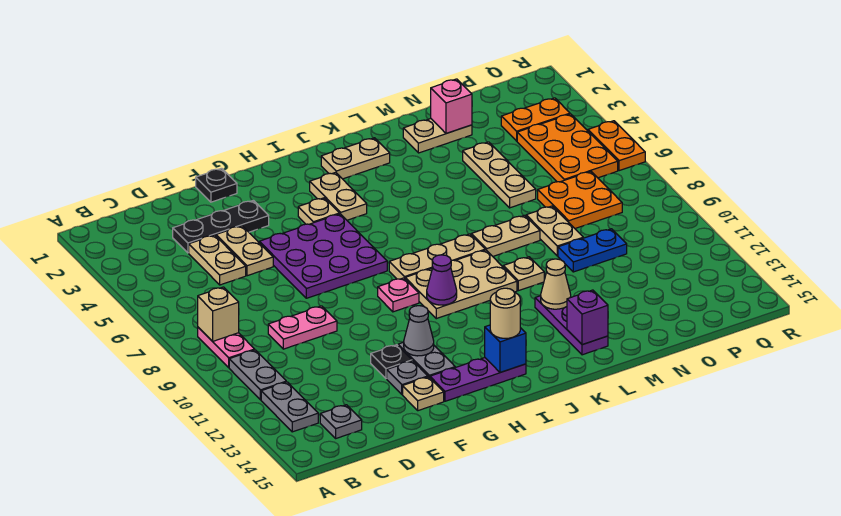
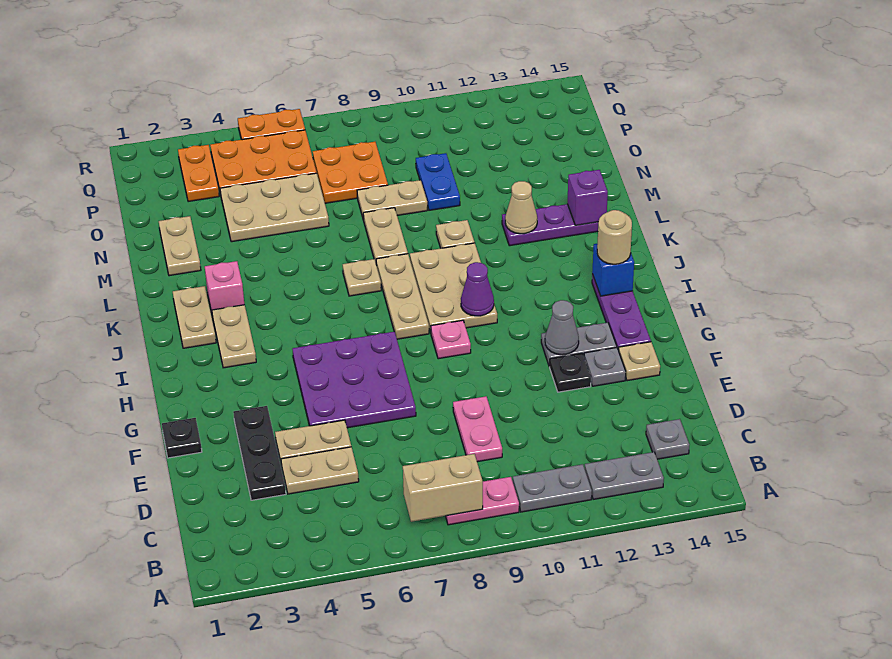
tan 1x1 brick [198,287,239,341] -> tan 1x2 brick [403,454,483,522]
tan 1x1 plate [298,198,339,224] -> tan 1x1 plate moved to [343,259,381,296]
tan 1x2 plate [310,172,367,220] -> tan 1x2 plate turned to [212,305,256,368]
pink 1x1 brick [431,79,472,133] -> pink 1x1 brick moved to [205,261,244,313]
tan 1x3 plate [463,142,536,208] -> tan 2x3 plate [220,173,329,242]

